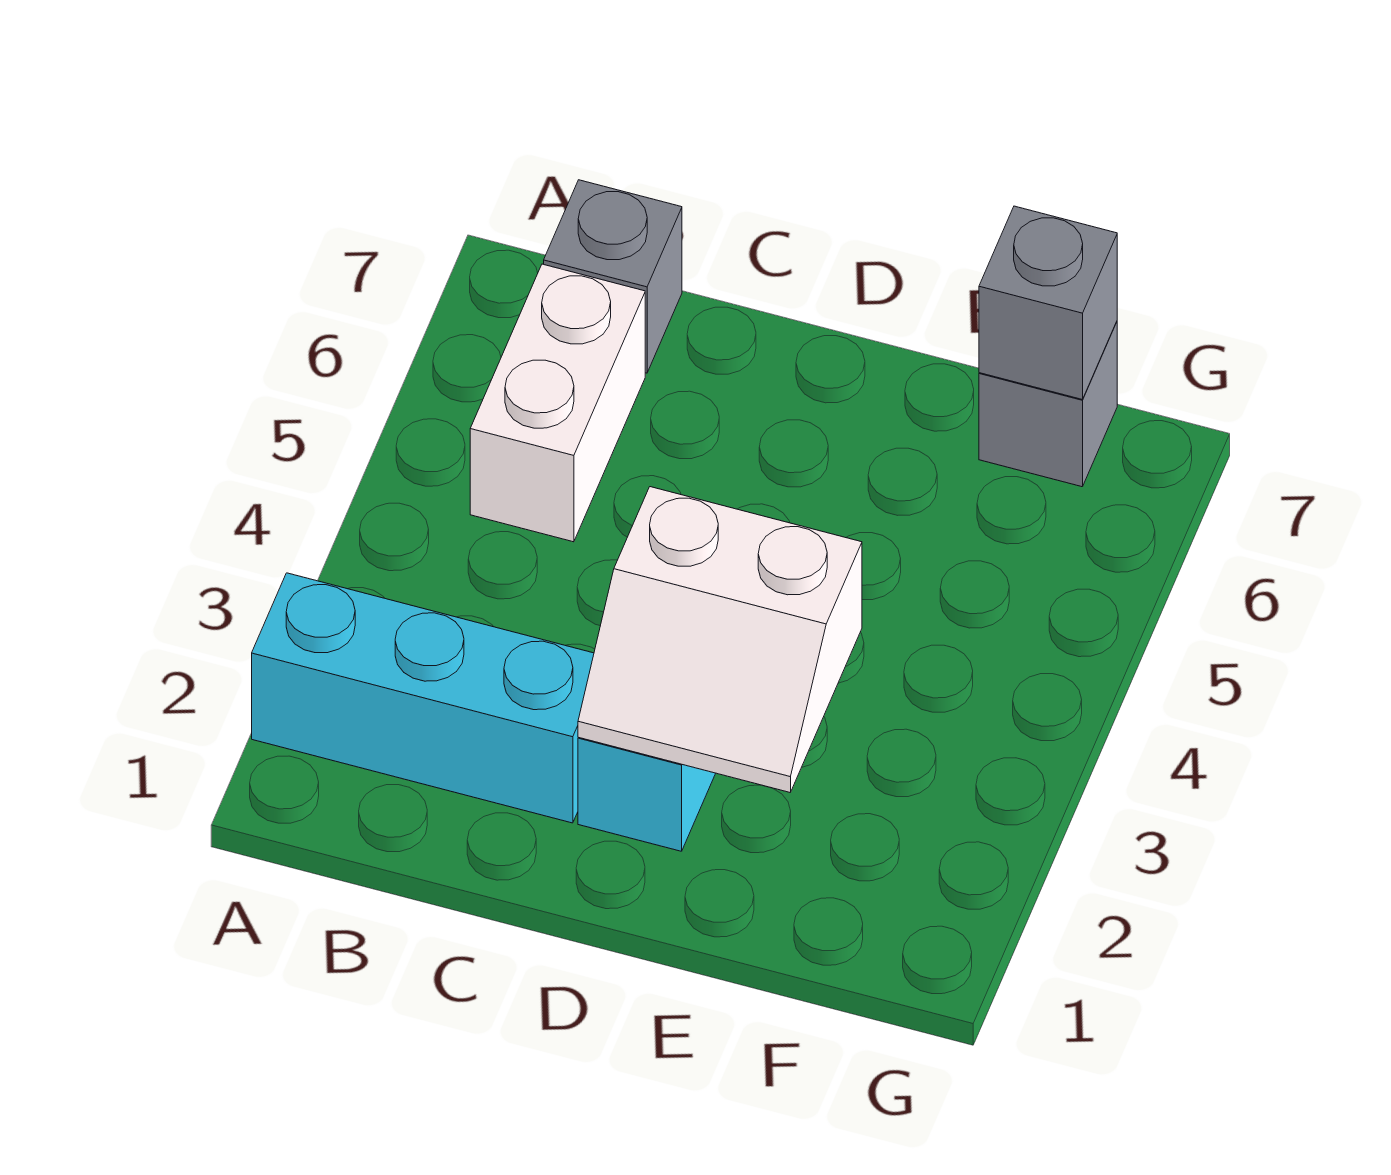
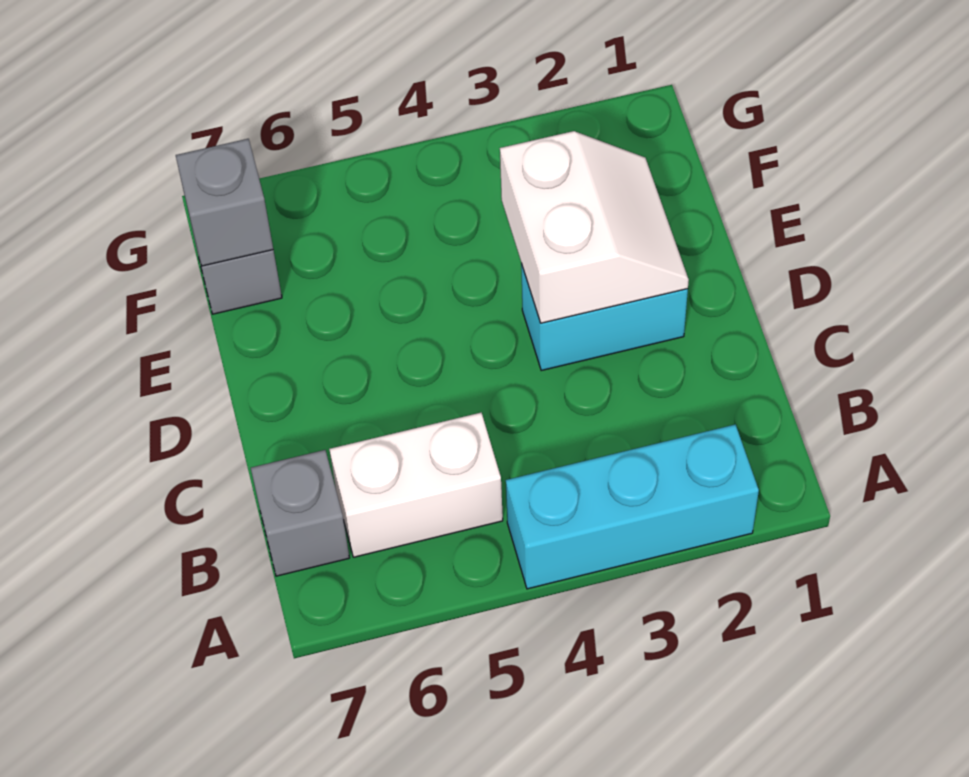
cyan 1x3 brick [252,573,594,823] -> cyan 1x3 brick turned to [506,425,759,589]

